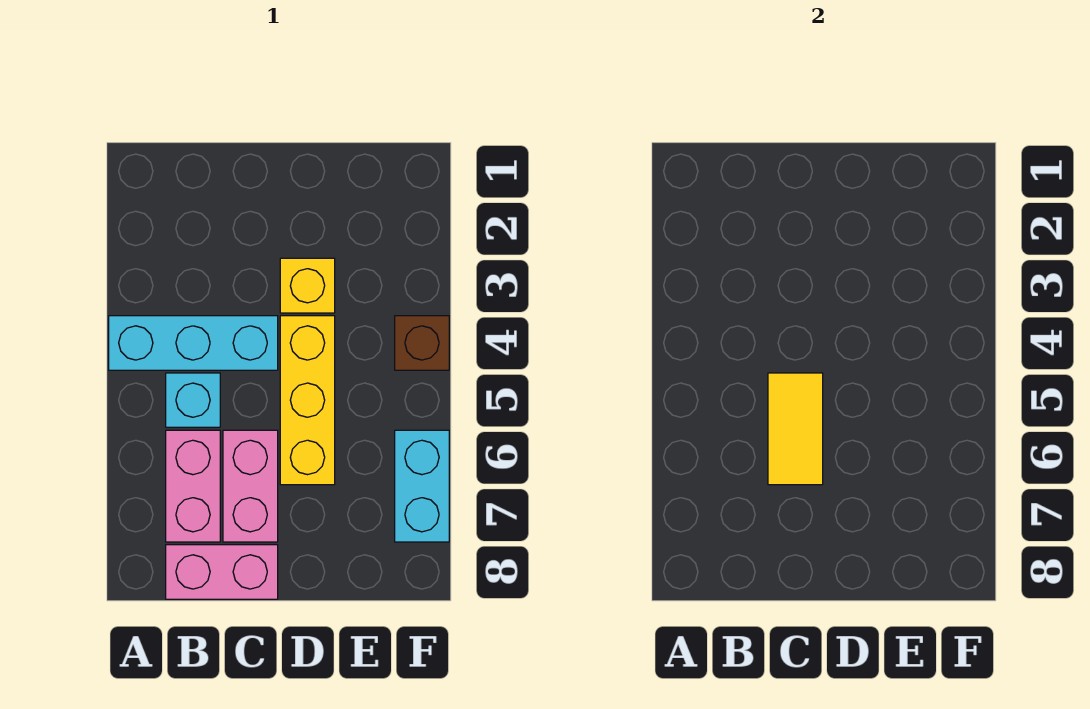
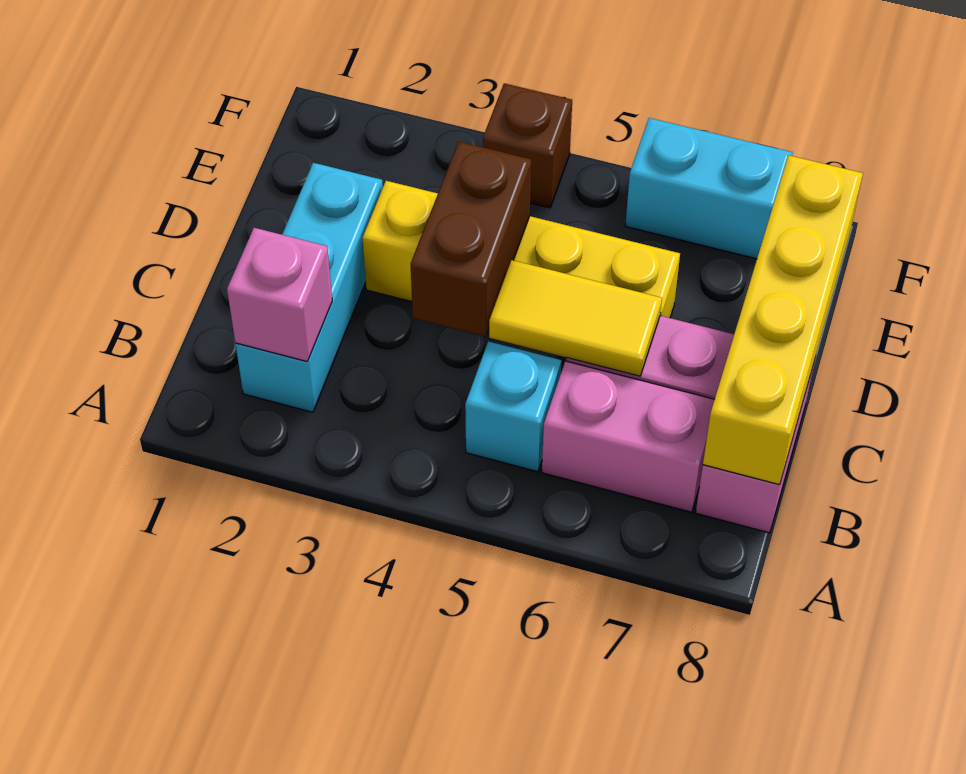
cyan 1x3 brick [109,316,278,370] -> cyan 1x3 brick moved to [235,163,383,412]
none -> pink 1x1 brick [227,228,332,361]
none -> yellow 1x4 brick [703,155,863,485]
none -> brown 1x2 brick [411,142,531,336]

